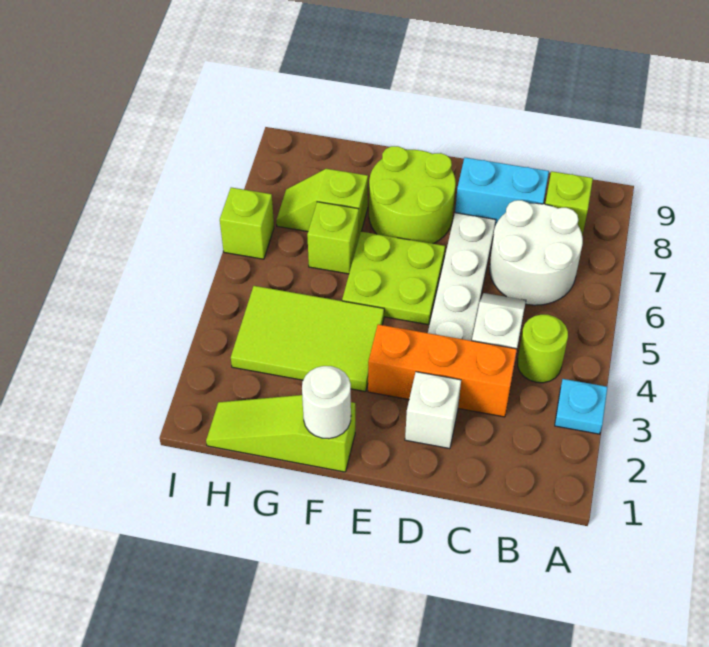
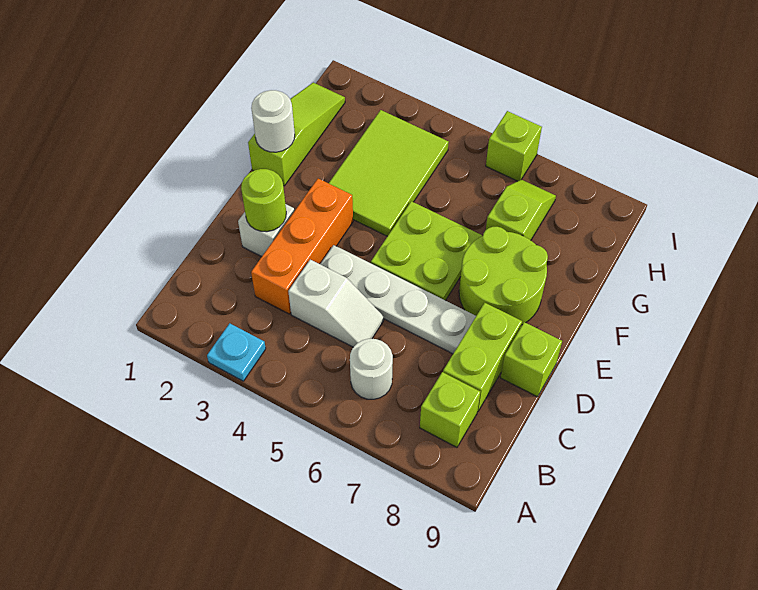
lime 1x1 round brick [518,315,568,383] -> lime 1x1 round brick moved to [241,169,286,232]
white 2x2 round brick [489,200,583,305] -> white 1x1 round brick [350,339,393,399]
cyan 1x2 brick [455,158,549,226] -> lime 1x2 brick [443,303,522,412]
lime 1x1 brick [307,202,359,274] -> lime 1x1 brick moved to [500,322,562,397]

